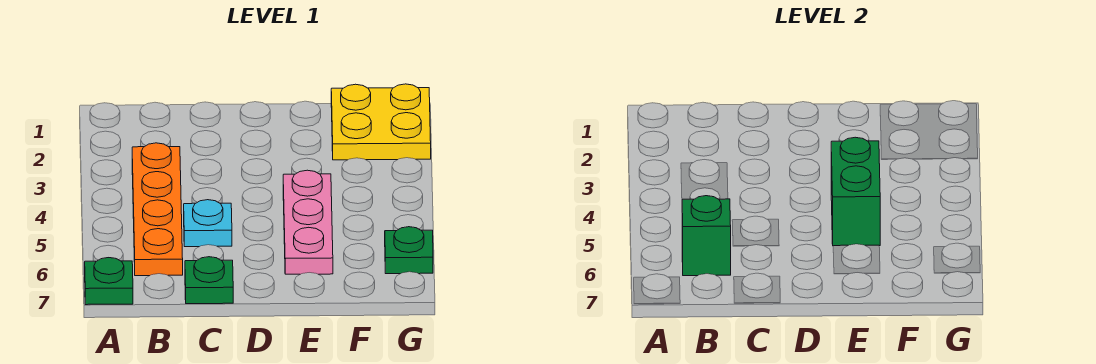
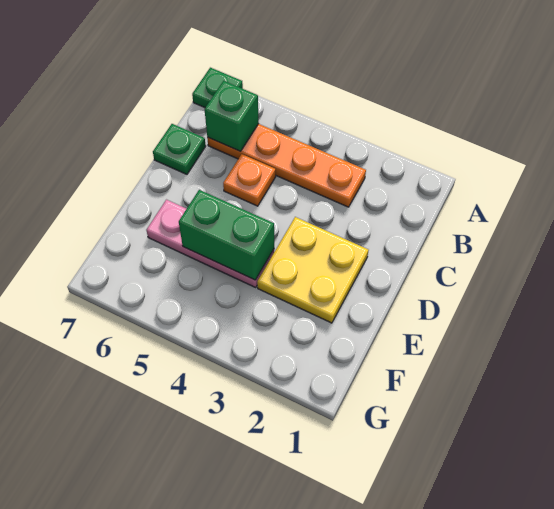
cyan 1x1 plate [184,200,232,247] -> orange 1x1 plate [223,154,276,206]
yellow 2x2 plate [331,84,431,160] -> yellow 2x2 plate moved to [257,217,368,323]
green 1x1 plate [385,227,433,274] -> none

